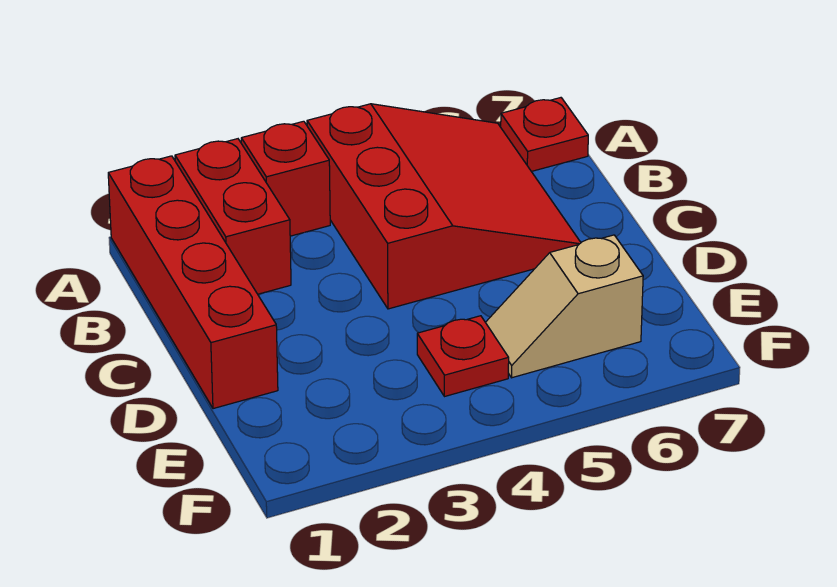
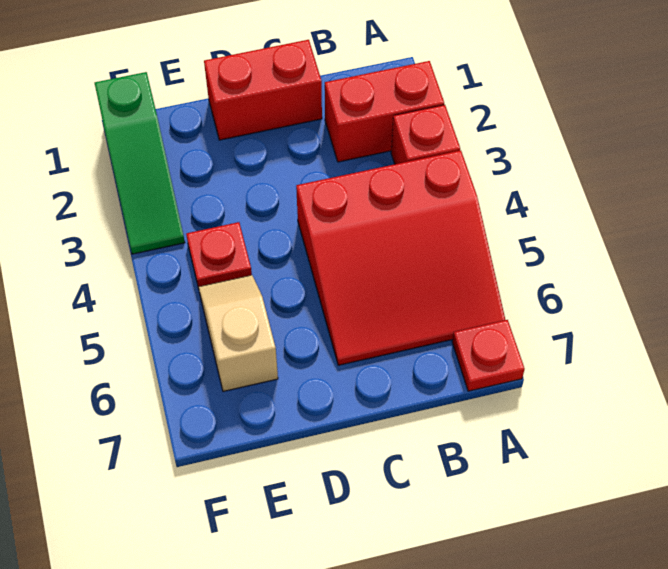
red 1x4 brick [108,156,278,409] -> red 1x2 brick [204,40,322,140]
none -> green 1x3 slope [95,72,185,254]

